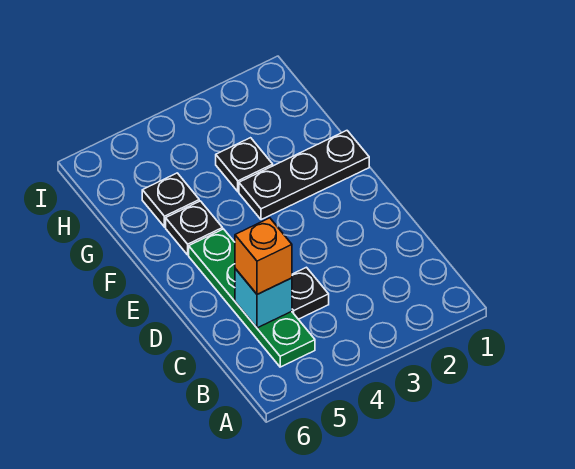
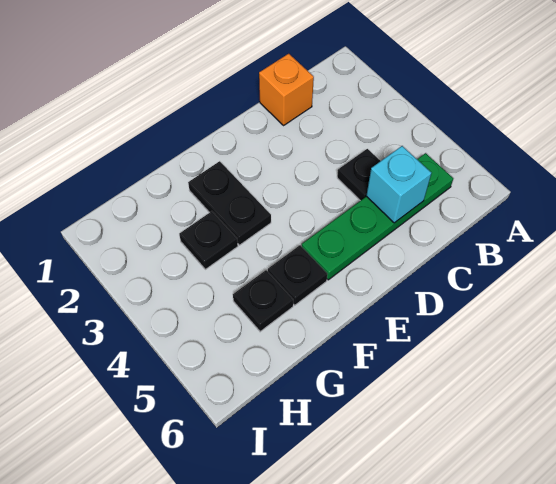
orange 1x1 brick [235,218,292,294] -> orange 1x1 brick moved to [259,54,314,125]
black 1x3 plate [239,131,369,220] -> black 1x2 plate [188,161,271,245]

